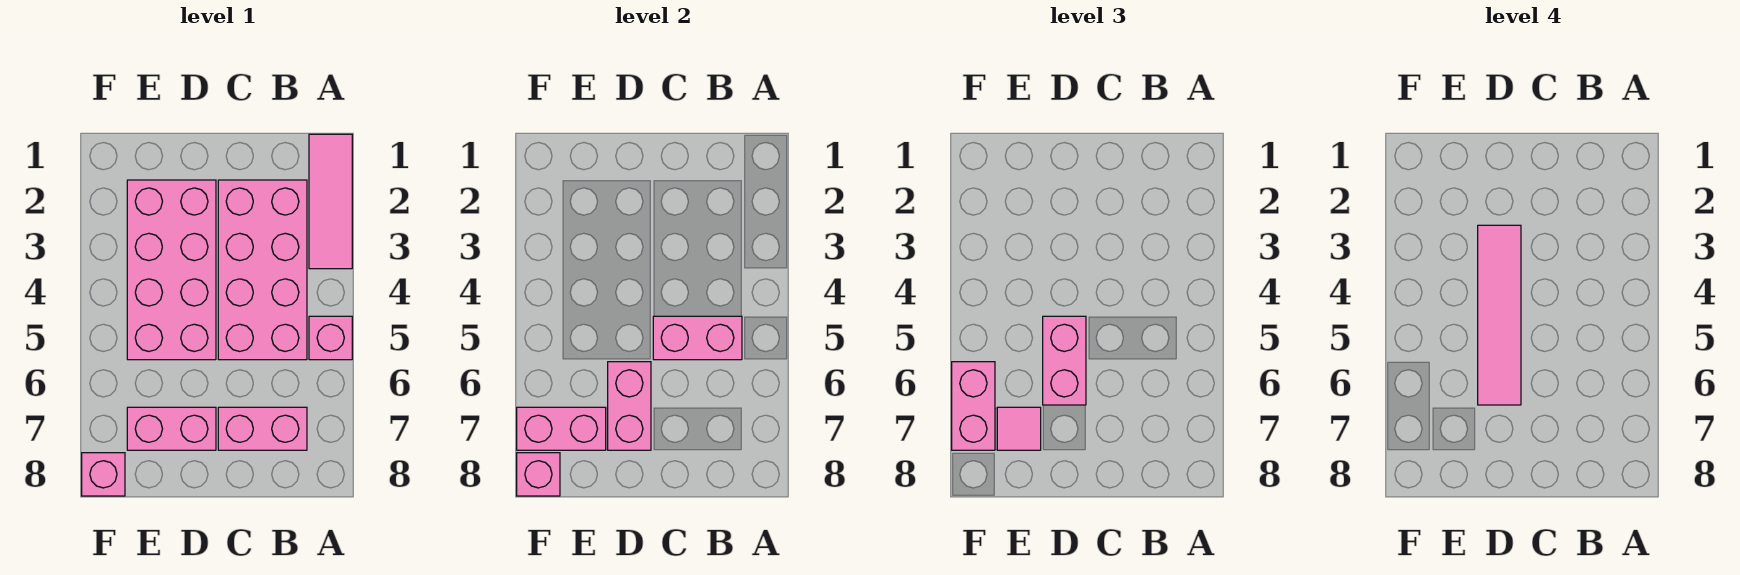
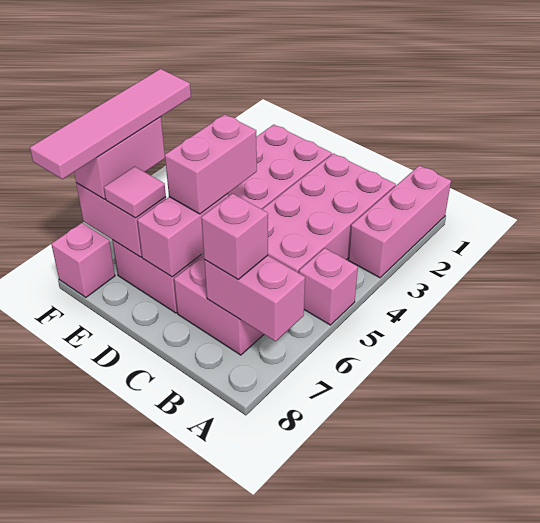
pink 1x3 tile [309,134,352,269] -> pink 1x3 brick [348,166,451,278]
pink 1x2 brick [653,316,742,360] -> pink 1x2 brick moved to [204,255,305,341]
pink 1x4 tile [1478,225,1521,405] -> pink 1x4 tile moved to [30,69,191,179]
pink 1x1 brick [517,453,560,496] -> pink 1x1 brick moved to [201,194,268,279]

